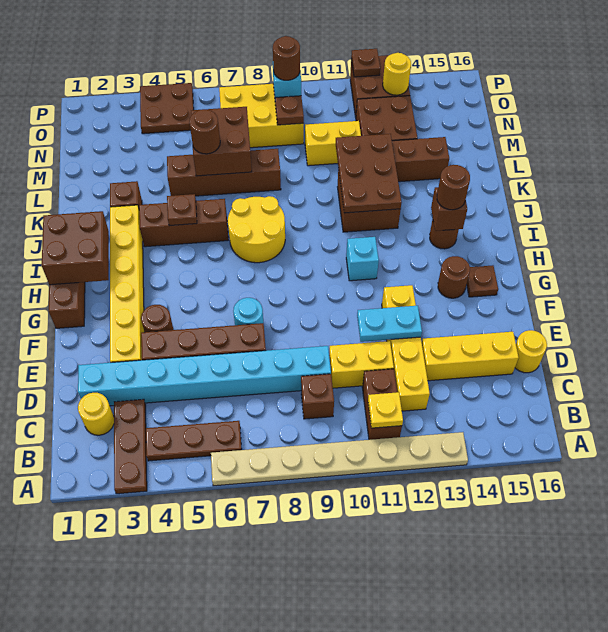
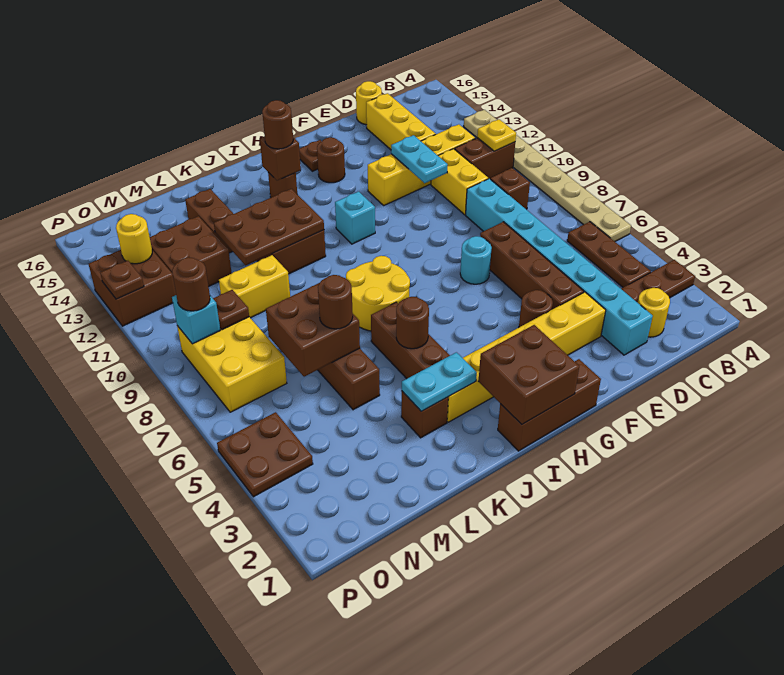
none -> cyan 1x2 plate [402,352,477,411]
brown 1x1 plate [167,194,197,226] -> brown 1x1 round brick [396,297,429,349]
yellow 1x2 brick [305,121,361,166] -> yellow 1x2 brick turned to [219,255,290,318]

